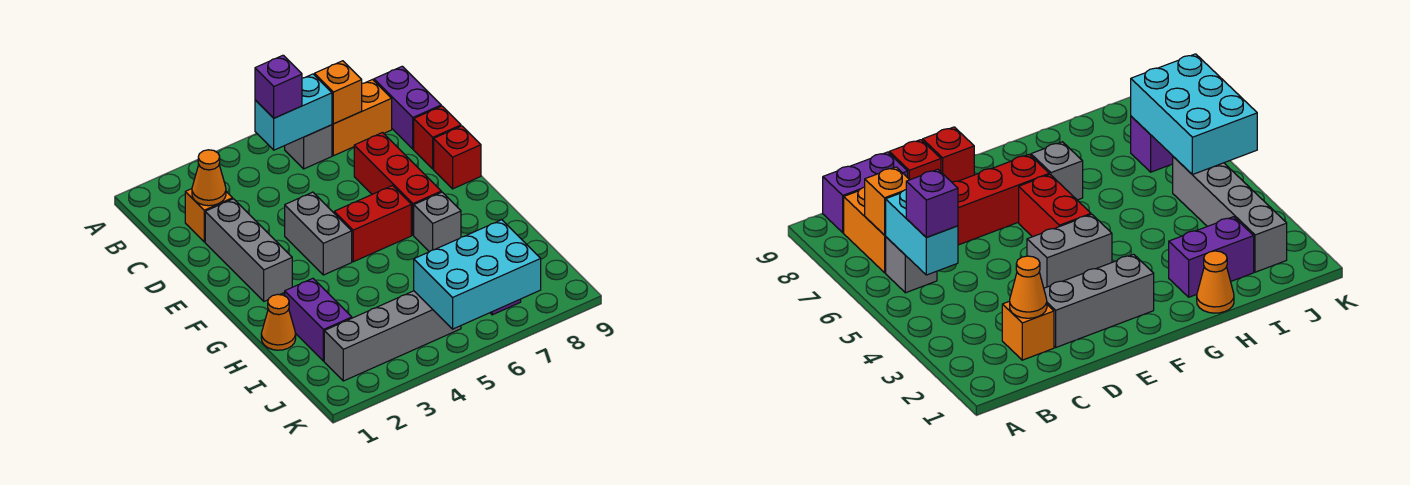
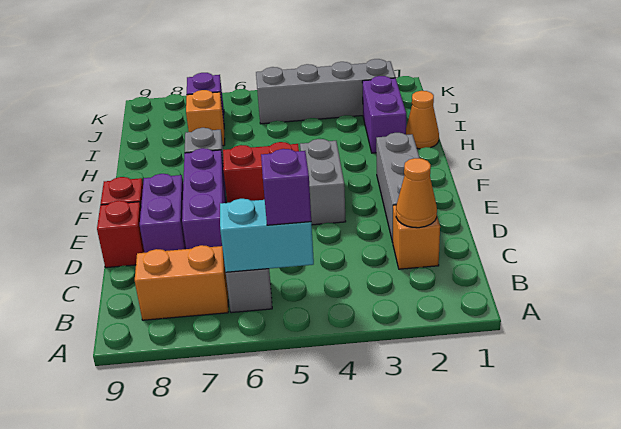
orange 1x1 brick [314,61,362,124] -> orange 1x1 brick moved to [186,90,225,146]
purple 1x2 brick [374,66,441,149] -> purple 1x2 brick moved to [140,174,186,253]
red 1x3 brick [354,133,441,235] -> purple 1x3 brick [182,148,226,249]
cyan 2x3 brick [414,220,541,329] -> none

